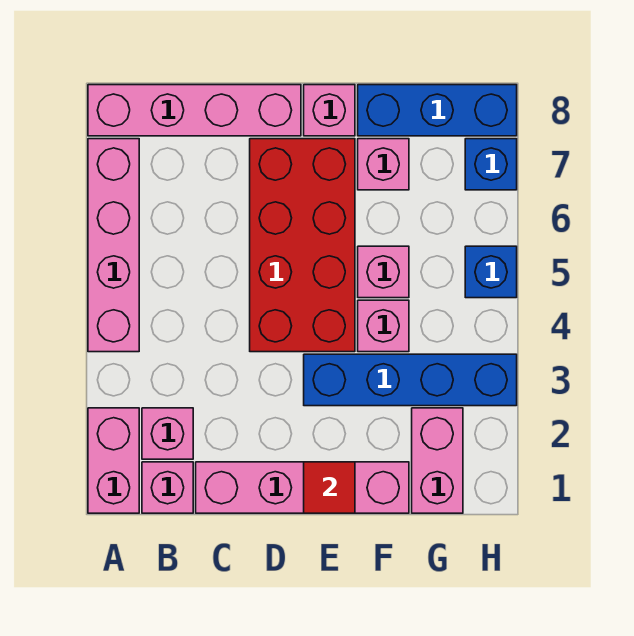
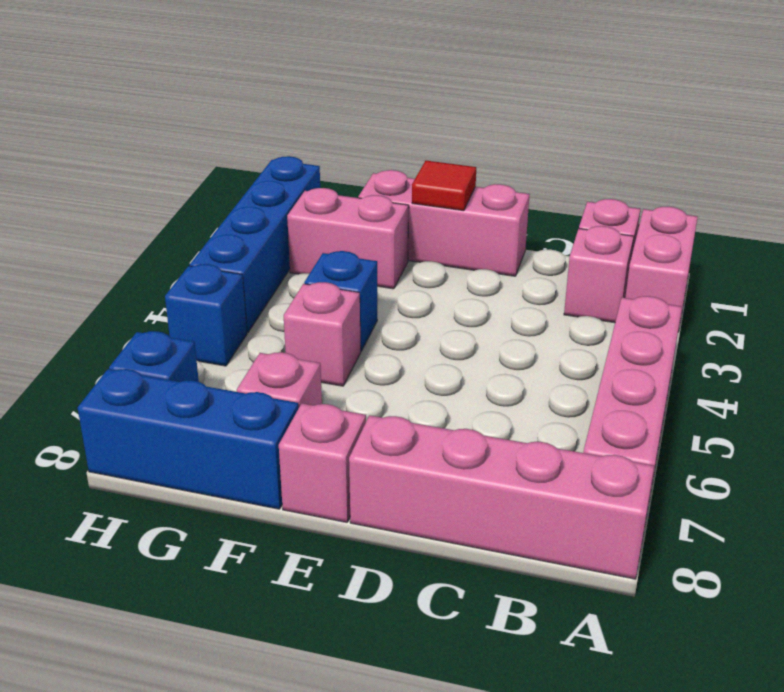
pink 1x4 brick [196,462,409,513] -> pink 1x3 brick [358,170,529,276]
red 2x4 brick [250,139,355,352] -> none
blue 1x4 brick [304,354,517,406] -> blue 1x4 brick turned to [190,156,320,333]
pink 1x1 brick [358,300,409,352] -> blue 1x1 brick [304,251,377,351]
pink 1x2 brick [412,408,463,513] -> pink 1x2 brick turned to [287,188,409,289]

